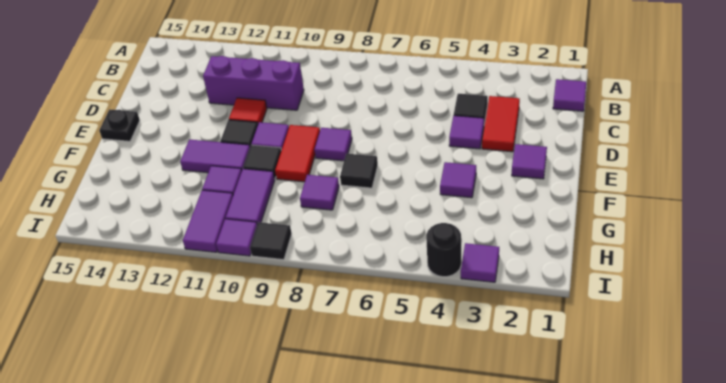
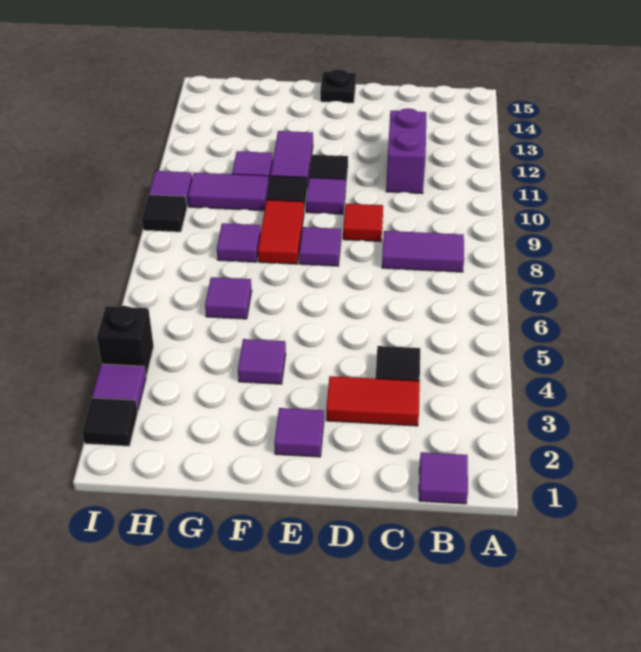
purple 1x3 brick [203,56,304,110] -> purple 1x2 brick [386,108,426,194]
purple 1x1 tile [449,116,484,149] -> purple 1x1 tile moved to [205,277,252,319]
red 1x1 tile [229,98,267,123] -> red 1x1 tile moved to [343,204,383,241]
red 1x2 tile [275,125,320,182] -> red 1x2 tile turned to [258,200,304,264]
black 1x1 tile [340,154,378,188] -> black 1x1 tile moved to [82,398,138,446]
purple 1x2 tile [183,190,233,252] -> purple 1x2 tile moved to [382,231,464,272]
black 1x1 round brick [426,223,461,277] -> black 1x1 brick [97,306,154,376]

